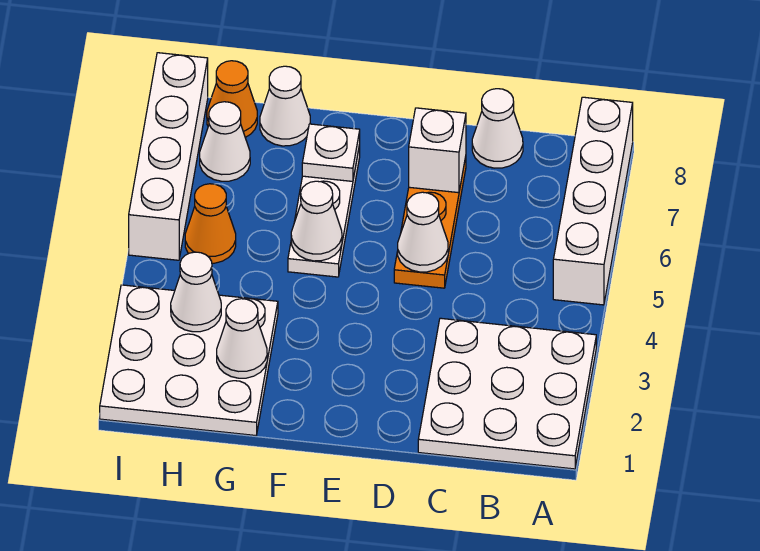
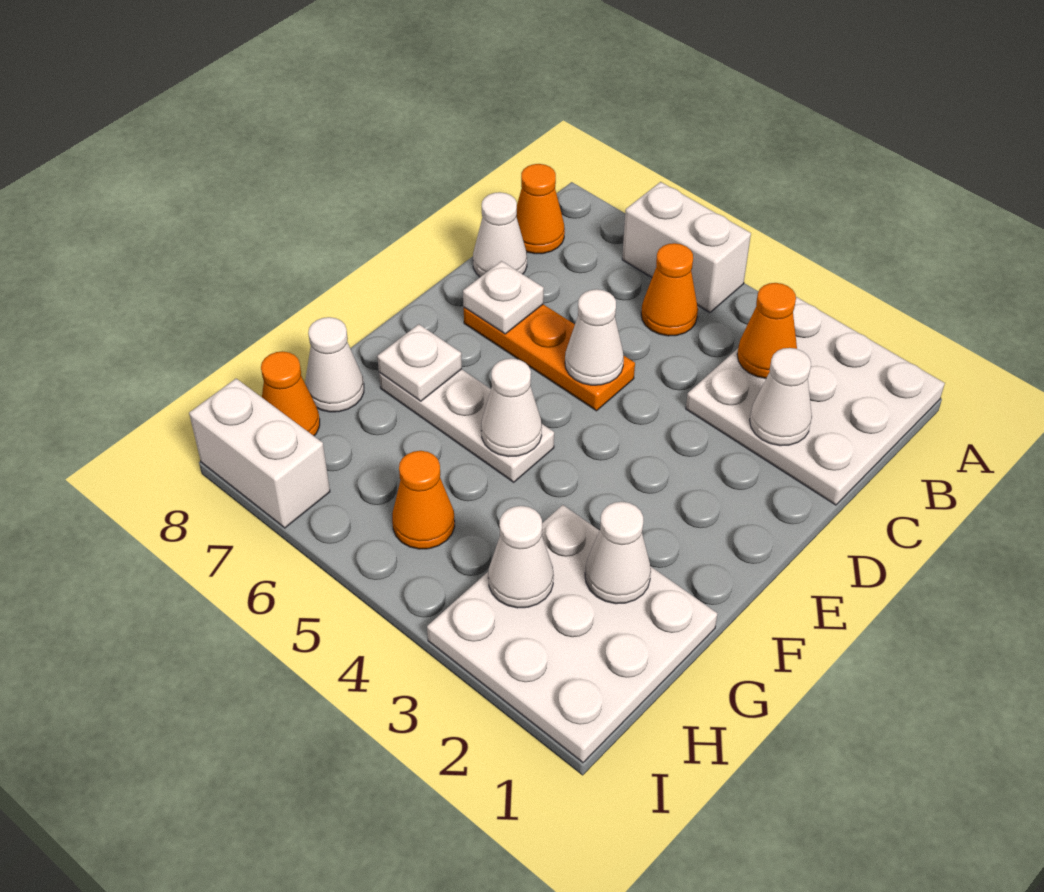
white 1x4 brick [553,97,633,305] -> white 1x2 brick [622,182,751,313]
none -> orange 1x1 cone [737,283,797,378]
none -> orange 1x1 cone [641,243,698,336]
none -> orange 1x1 cone [517,164,565,254]
white 1x1 brick [409,108,466,193] -> white 1x1 plate [463,261,544,334]
white 1x1 cone [200,102,250,181] -> white 1x1 cone moved to [750,348,812,446]
white 1x4 brick [129,53,208,260] -> white 1x2 brick [189,379,330,528]

